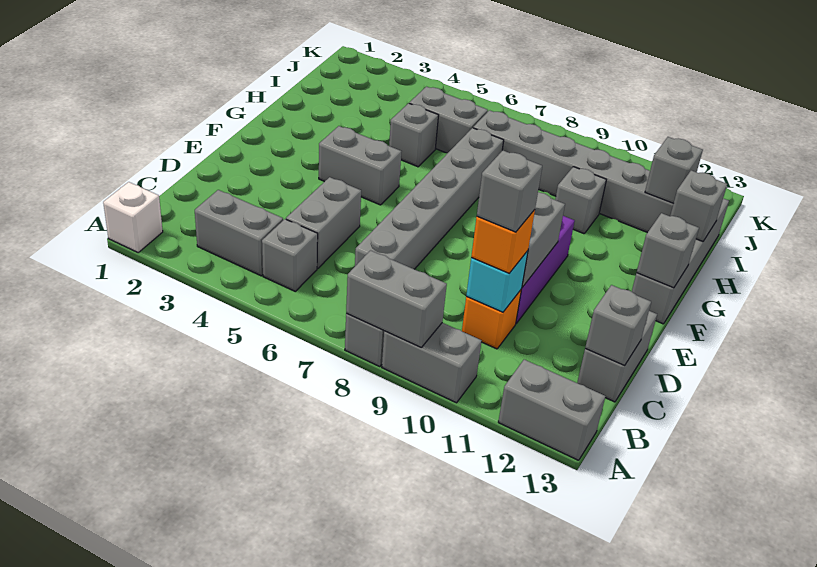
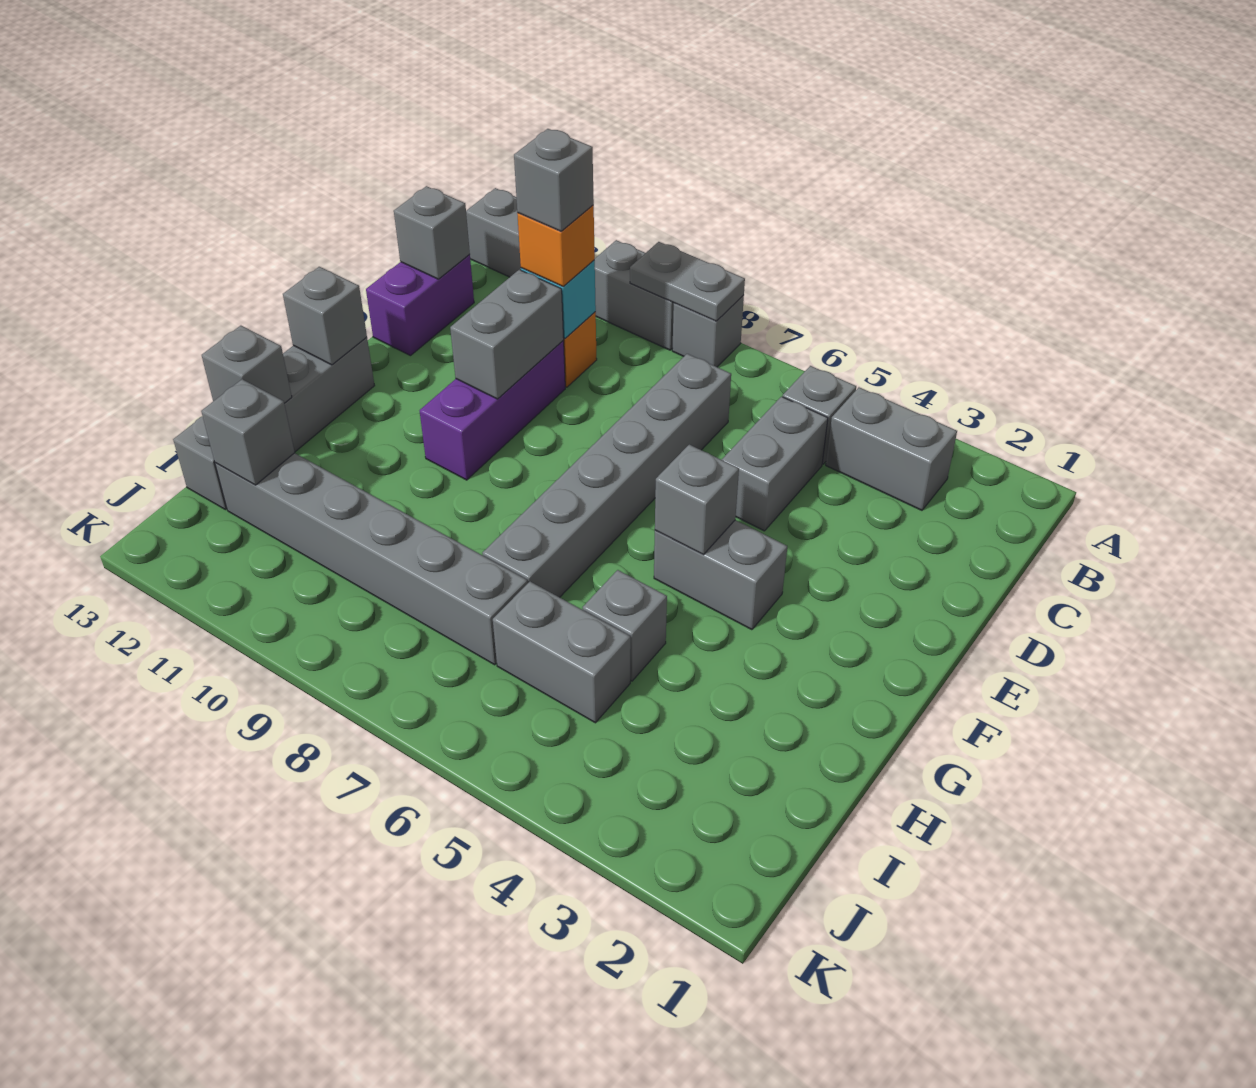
white 1x1 brick [103,182,163,252] -> none
grey 1x2 brick [346,250,447,347] -> grey 1x2 plate [630,242,745,321]
grey 1x2 brick [577,311,657,402] -> purple 1x2 brick [366,255,474,356]
grey 1x1 brick [555,167,606,234] -> grey 1x1 brick moved to [655,445,739,555]

